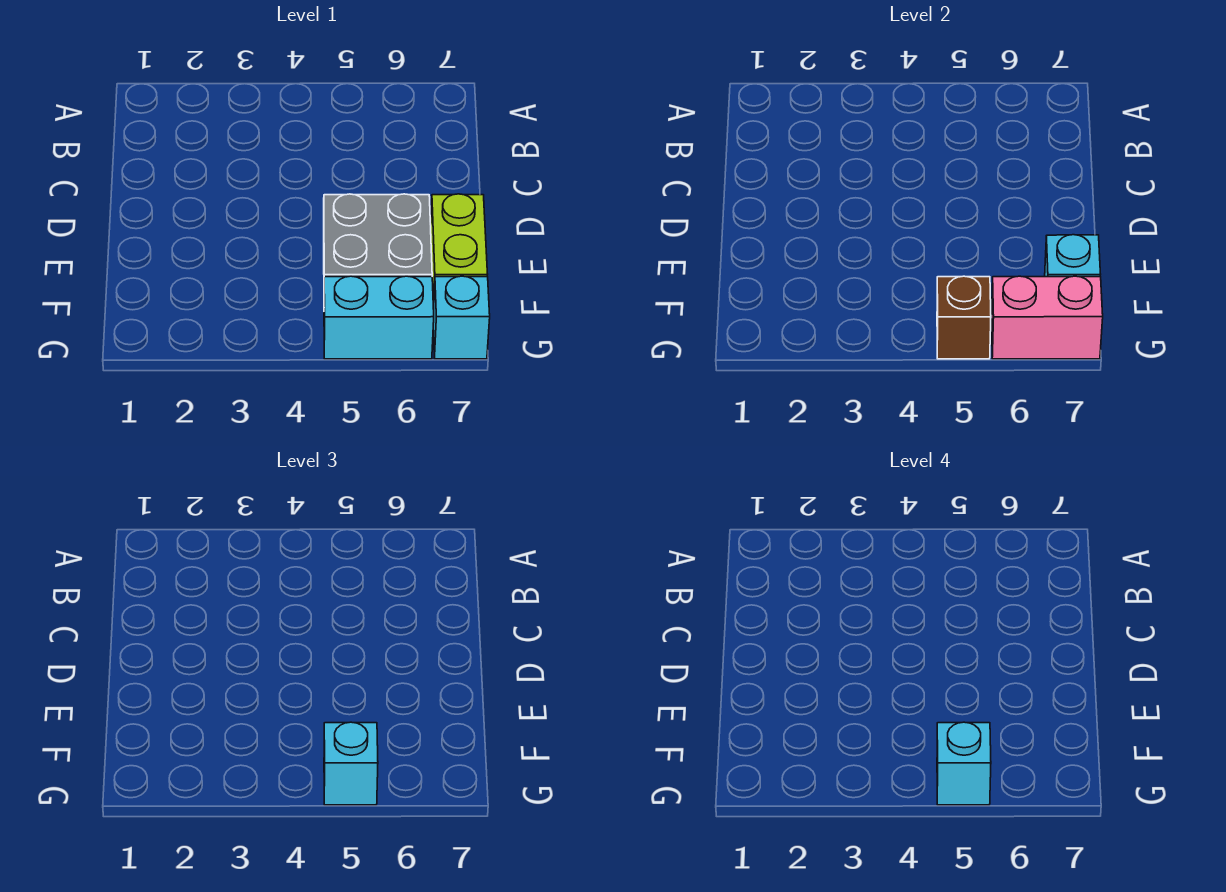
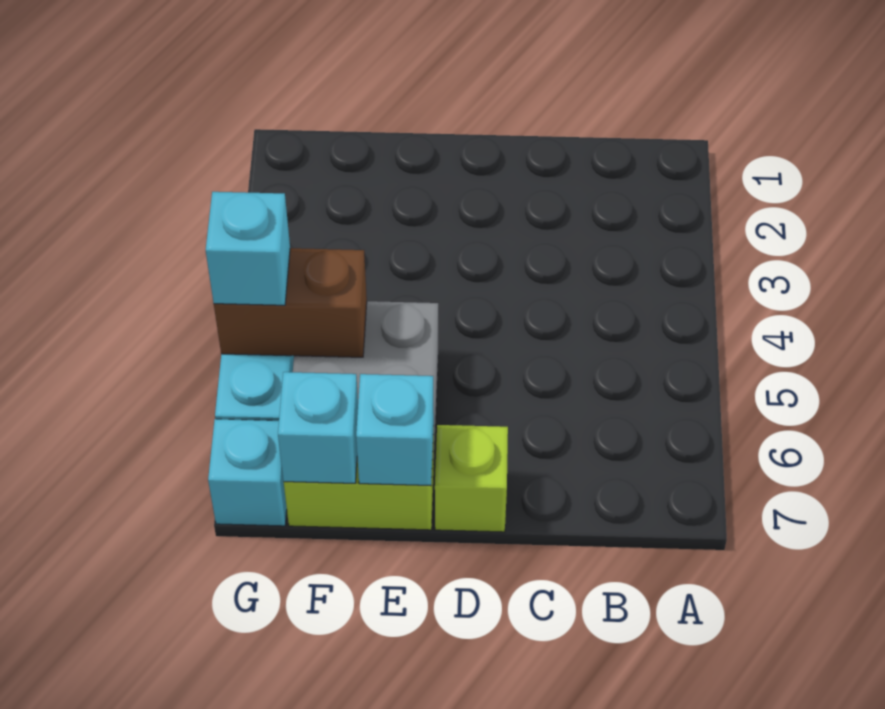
none -> lime 1x1 brick [435,425,508,532]
brown 1x1 brick [937,276,991,359] -> brown 1x2 brick [214,248,367,357]
cyan 1x1 brick [937,722,991,805] -> cyan 1x1 brick moved to [356,374,434,486]
pink 1x2 brick [992,276,1103,359] -> none

